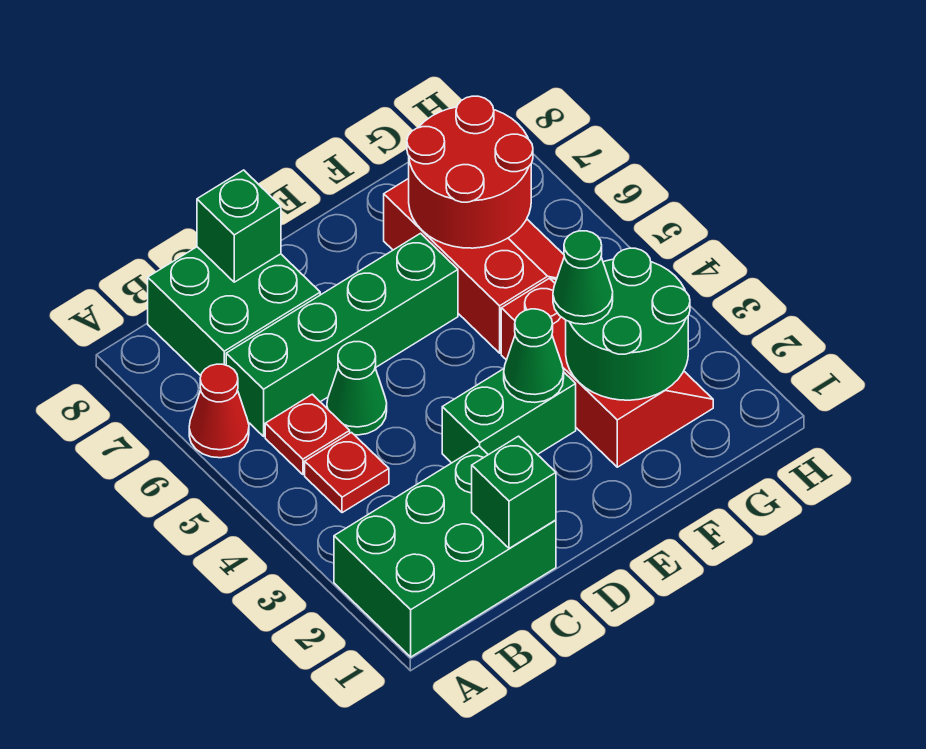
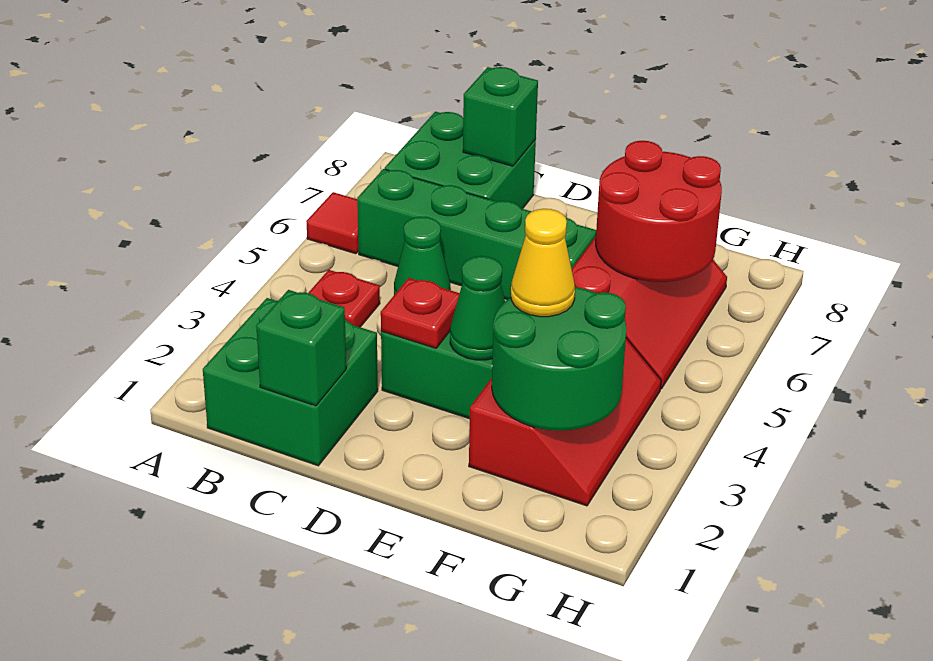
green 2x3 brick [334,446,556,657] -> green 2x2 brick [203,298,378,466]
red 1x1 cone [189,364,249,458] -> red 1x1 tile [306,192,358,254]
red 1x1 plate [265,394,350,474] -> red 1x1 plate moved to [381,278,460,348]
green 1x1 cone [553,231,613,324] -> yellow 1x1 cone [511,209,575,317]

